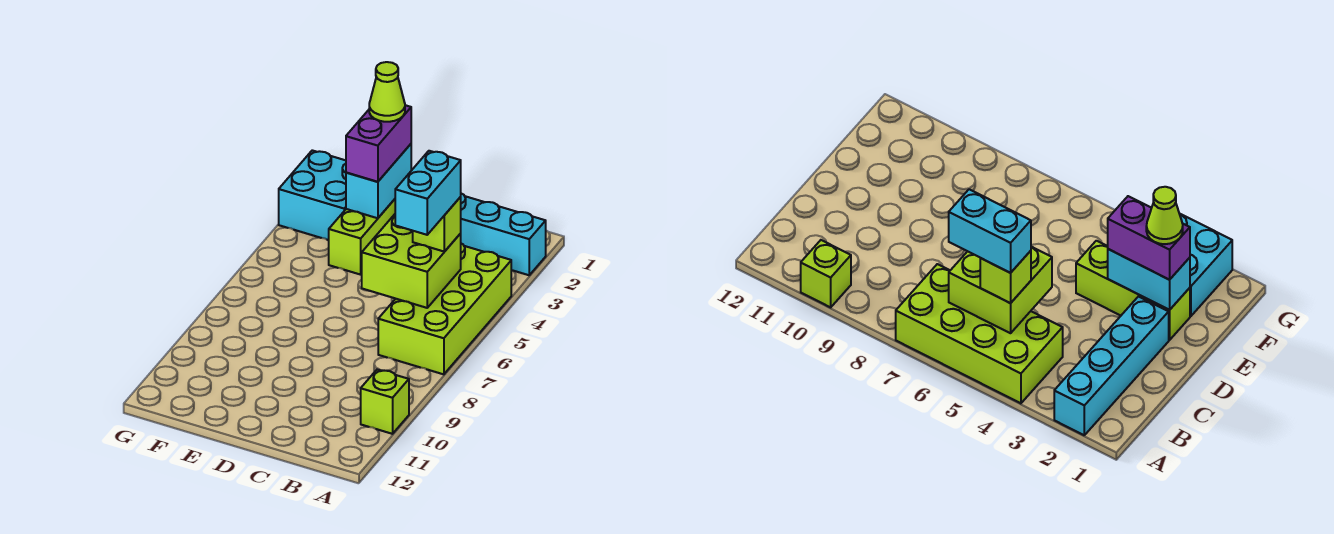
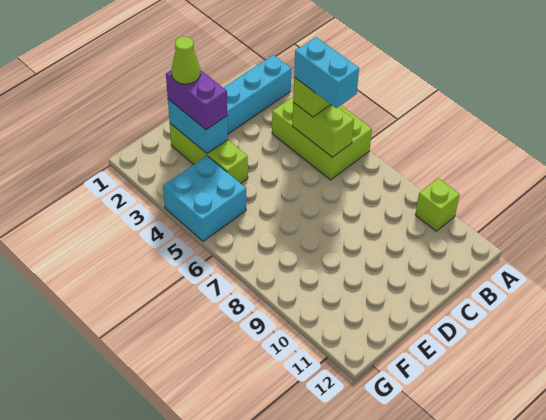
lime 2x4 brick [378,244,511,374] -> lime 2x3 brick [272,97,372,180]
lime 2x2 brick [362,214,461,308] -> lime 1x2 brick [292,102,354,157]
cyan 2x2 brick [279,150,346,240] -> cyan 2x2 brick moved to [163,156,246,241]

